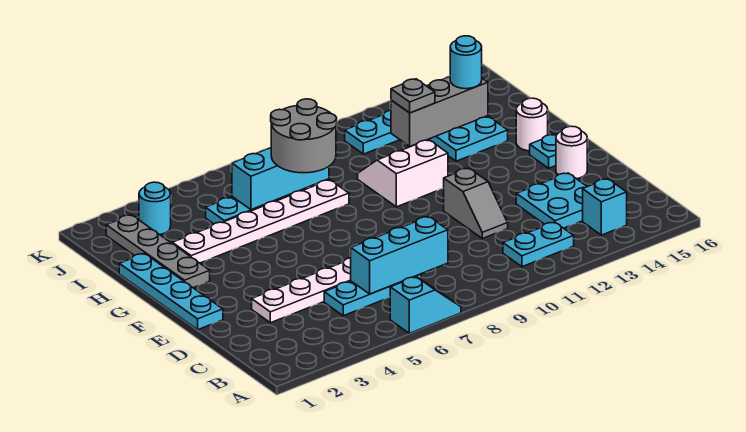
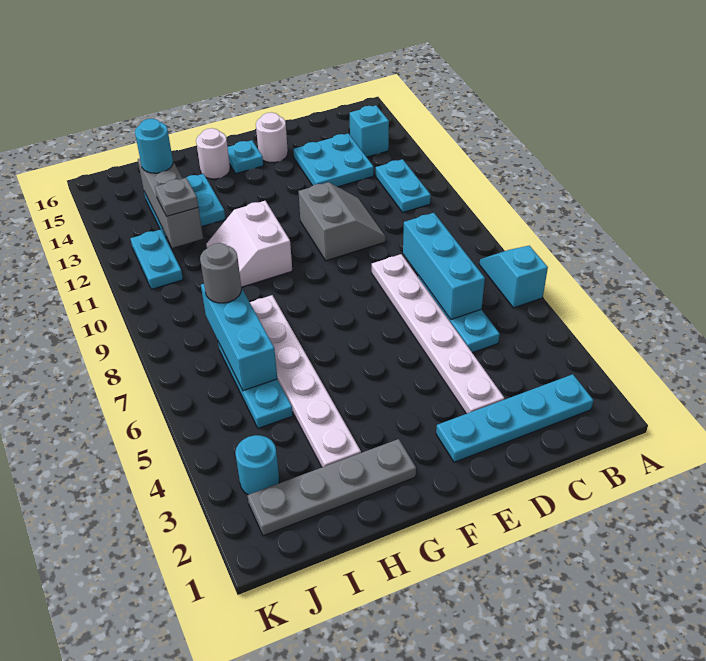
grey 1x2 slope [444,168,508,239] -> grey 2x2 slope [299,182,386,261]
cyan 1x4 plate [119,254,223,330] -> cyan 1x4 plate moved to [436,374,593,462]
grey 2x2 round brick [271,99,337,173] -> grey 1x1 round brick [200,243,242,303]

